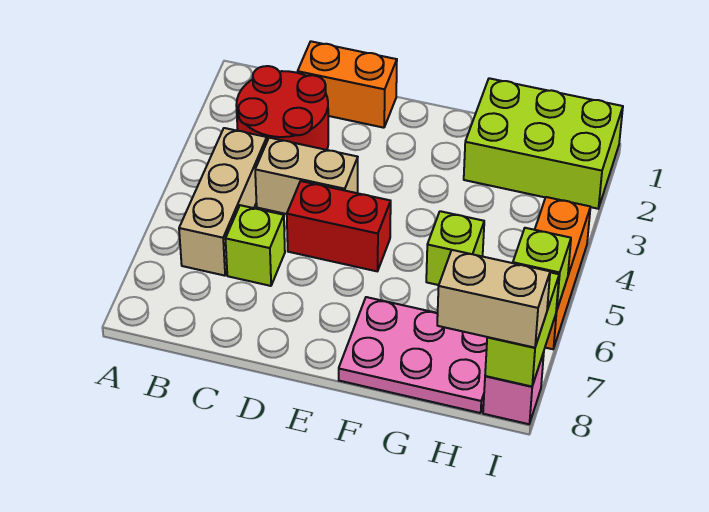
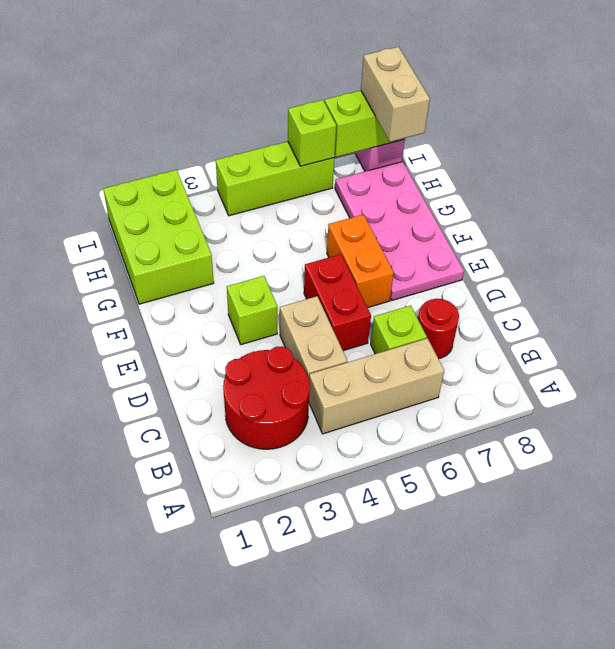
orange 1x2 brick [298,41,397,128] -> orange 1x2 brick moved to [327,215,394,308]
none -> red 1x1 round brick [418,299,459,359]
pink 2x3 plate [339,297,487,413] -> pink 2x4 plate [335,162,464,300]
lime 1x1 brick [426,211,484,285] -> lime 1x1 brick moved to [227,276,277,345]
orange 1x3 brick [535,197,590,349] -> lime 1x3 brick [216,142,334,216]

